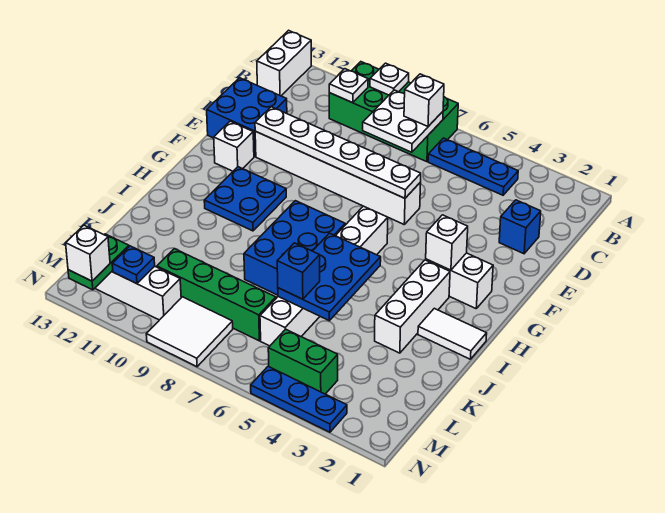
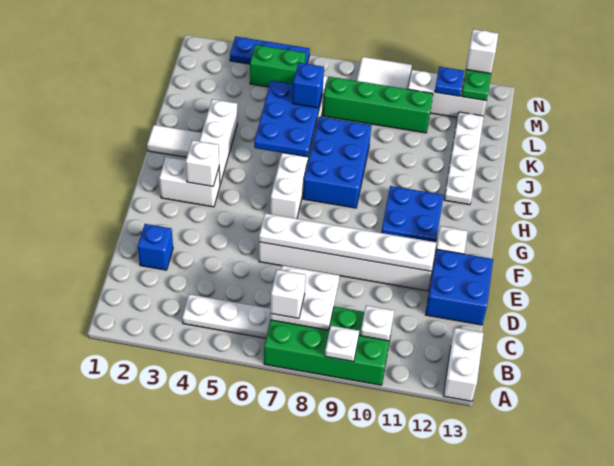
blue 1x3 plate [428,138,518,195] -> white 1x3 plate [182,294,271,338]
none -> white 1x4 plate [444,112,484,205]

